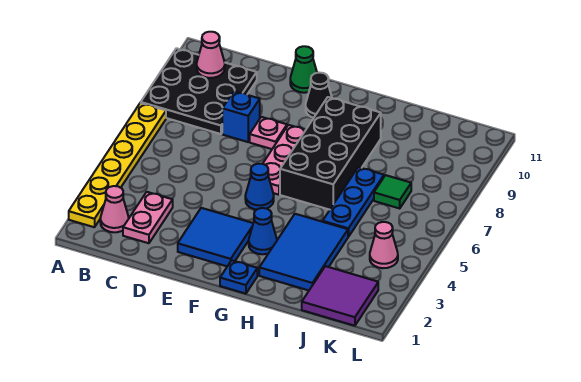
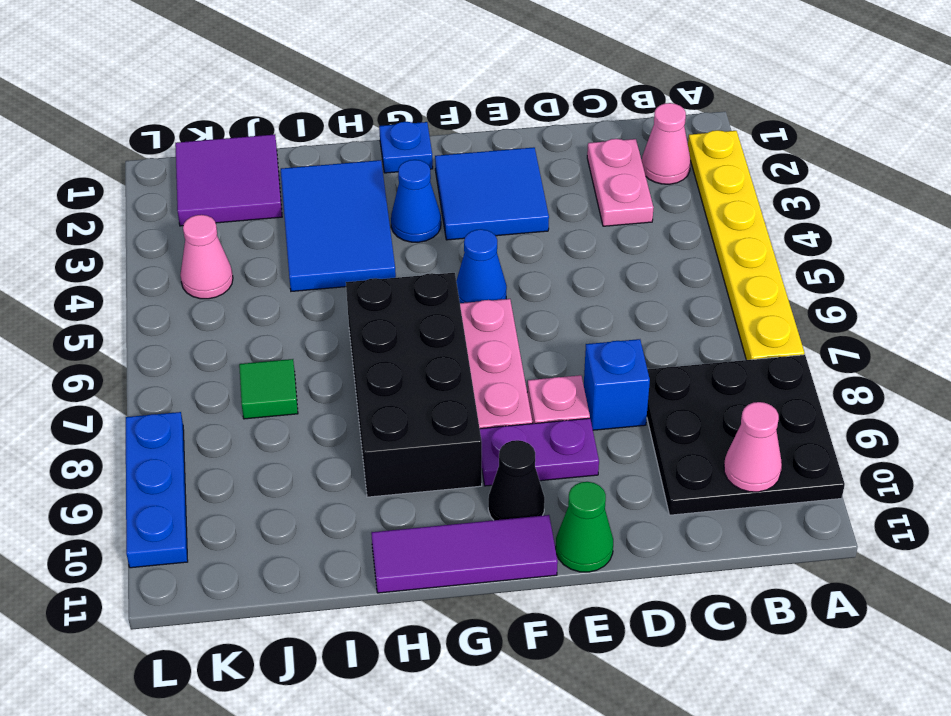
none -> purple 1x2 plate [480,418,599,486]
none -> purple 1x3 tile [371,515,558,593]
blue 1x3 plate [323,167,384,237] -> blue 1x3 plate moved to [126,412,188,568]

